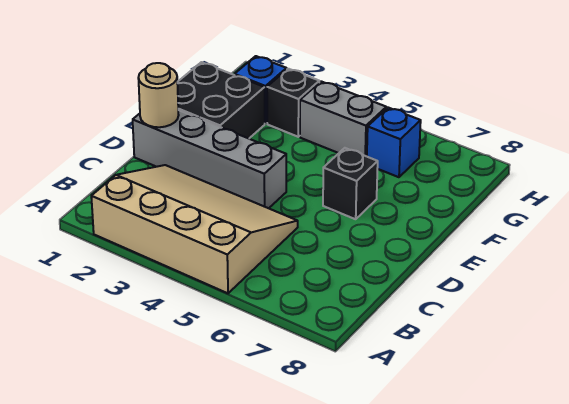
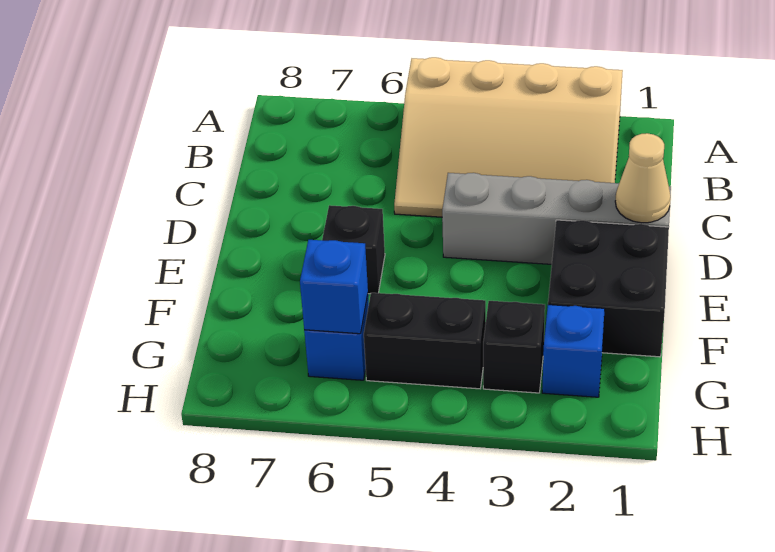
tan 1x1 round brick [138,63,179,127] -> tan 1x1 cone [615,133,671,223]
grey 1x2 brick [300,81,386,156] -> black 1x2 brick [364,293,486,389]
none -> blue 1x1 brick [300,240,368,334]

